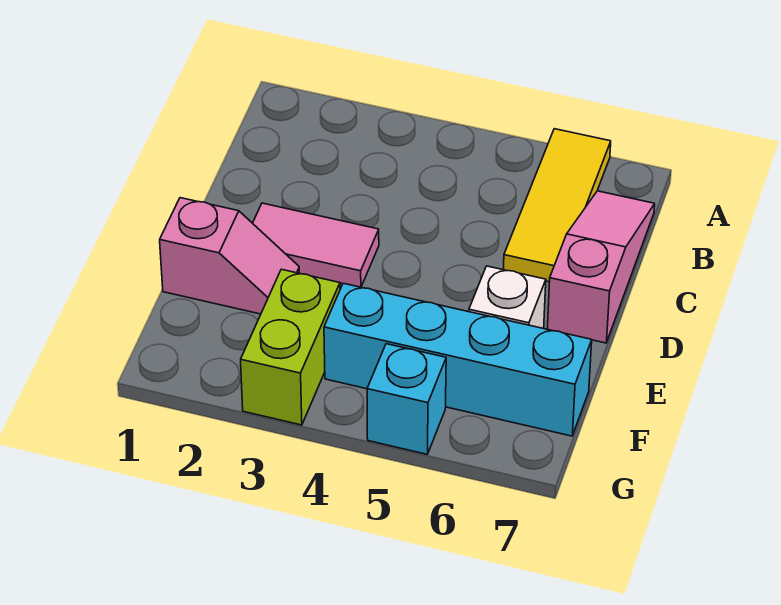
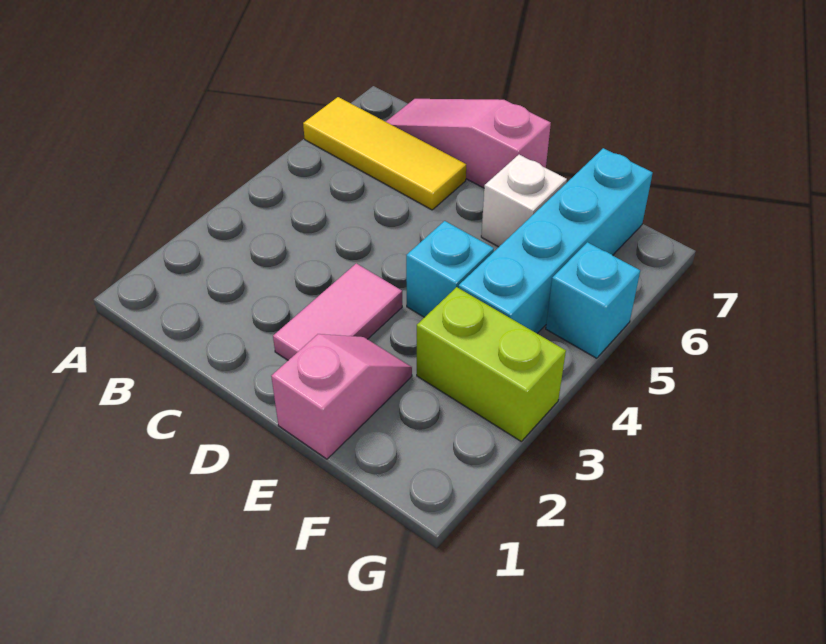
none -> cyan 1x1 brick [406,221,494,317]

